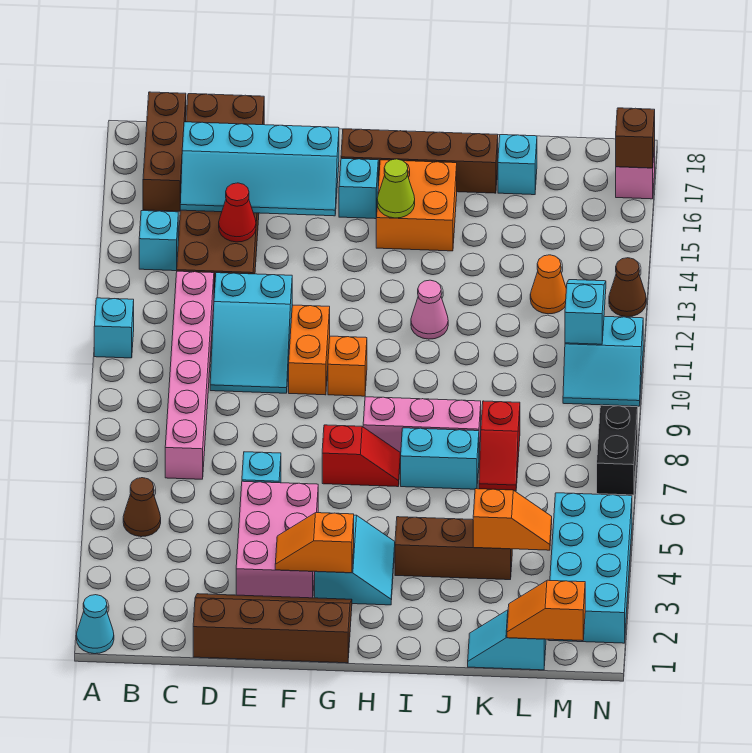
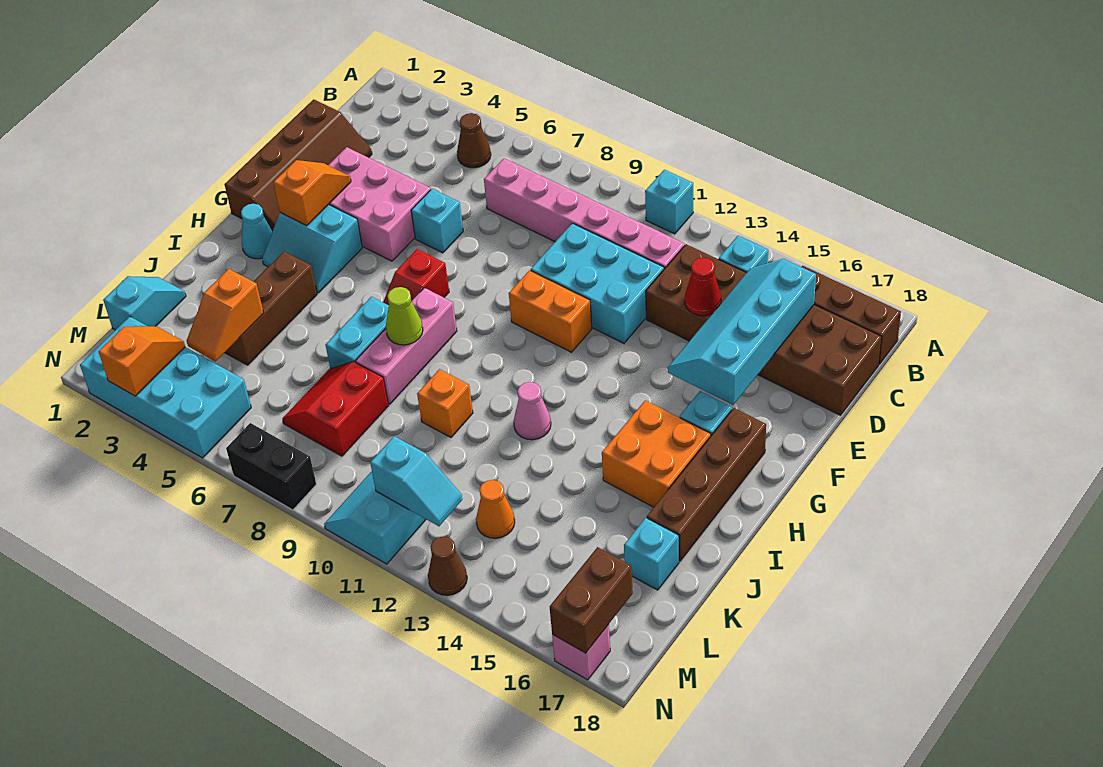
cyan 1x1 cone [77,595,114,654] -> cyan 1x1 cone moved to [241,204,272,259]
cyan 2x3 slope [210,273,292,393] -> cyan 2x3 brick [531,223,664,343]
orange 1x1 brick [328,336,367,396] -> orange 1x1 brick moved to [417,369,473,437]
lime 1x1 cone [377,159,415,218] -> lime 1x1 cone moved to [386,287,423,345]
red 1x2 slope [479,401,520,491] -> red 2x2 slope [282,362,388,456]
orange 1x2 slope [507,580,585,641] -> orange 1x2 slope moved to [99,326,185,396]
brown 1x1 brick [616,108,655,168] -> brown 1x2 brick [550,547,633,653]

